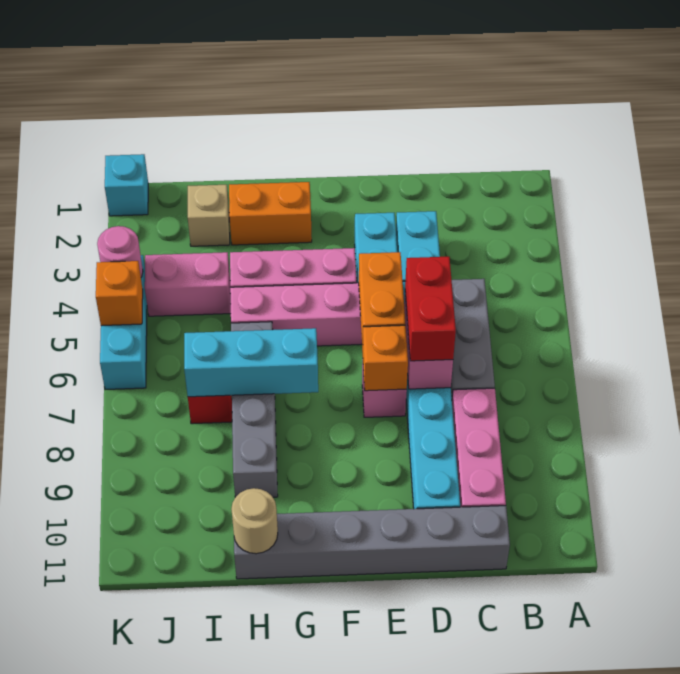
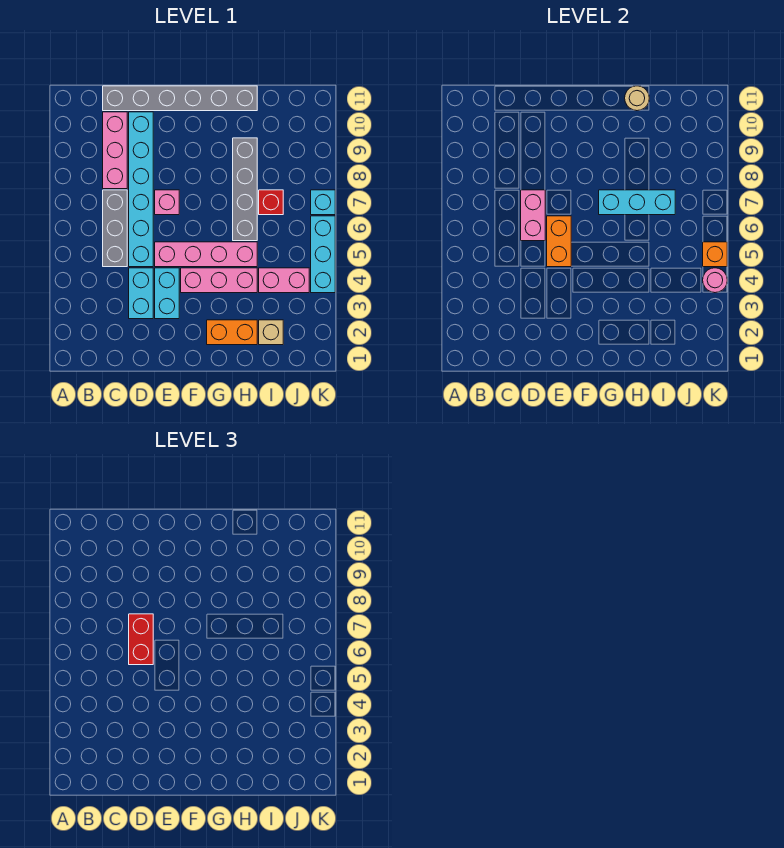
orange 1x1 brick [363,325,408,391] -> none
cyan 1x1 brick [105,154,148,216] -> cyan 1x1 brick moved to [311,190,335,215]

